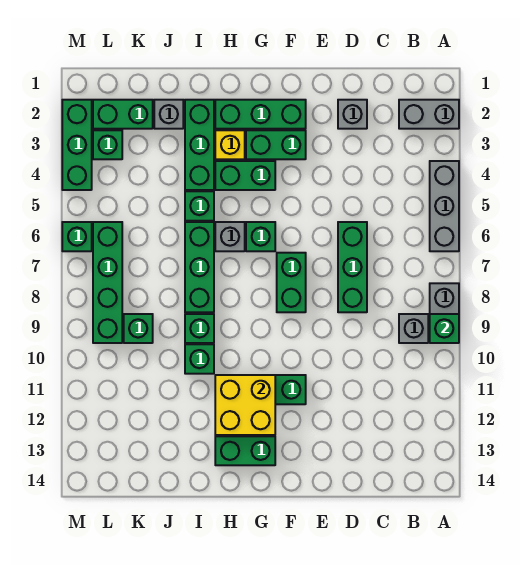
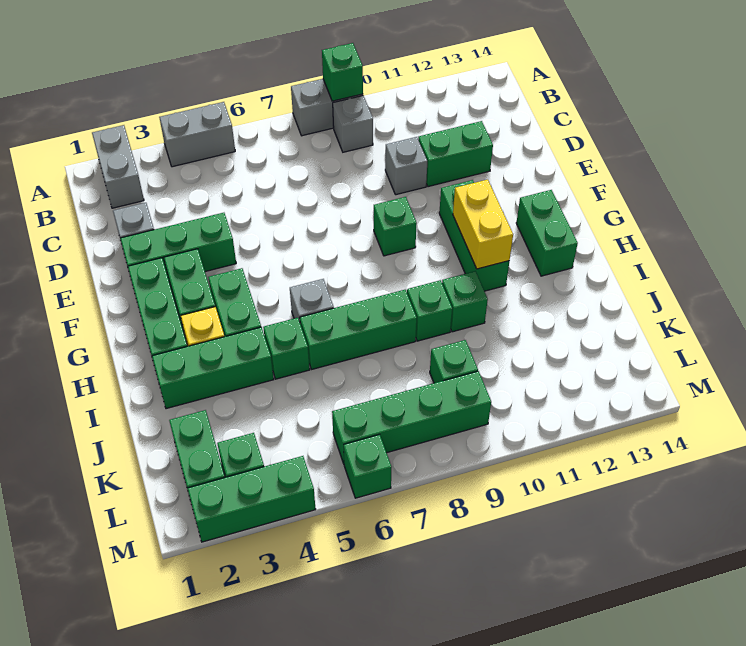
grey 1x3 brick [430,161,459,251] -> grey 1x2 brick [159,102,235,167]
green 1x3 brick [338,222,367,312] -> green 1x3 brick moved to [120,213,236,280]
green 1x2 brick [277,253,306,312] -> green 1x2 brick moved to [418,121,493,187]
green 1x1 brick [246,222,275,251] -> green 1x1 brick moved to [374,197,417,256]
yellow 2x2 brick [215,375,275,435] -> yellow 1x2 brick [453,180,513,269]
grey 1x1 brick [154,100,183,129] -> grey 1x1 brick moved to [385,137,427,195]

